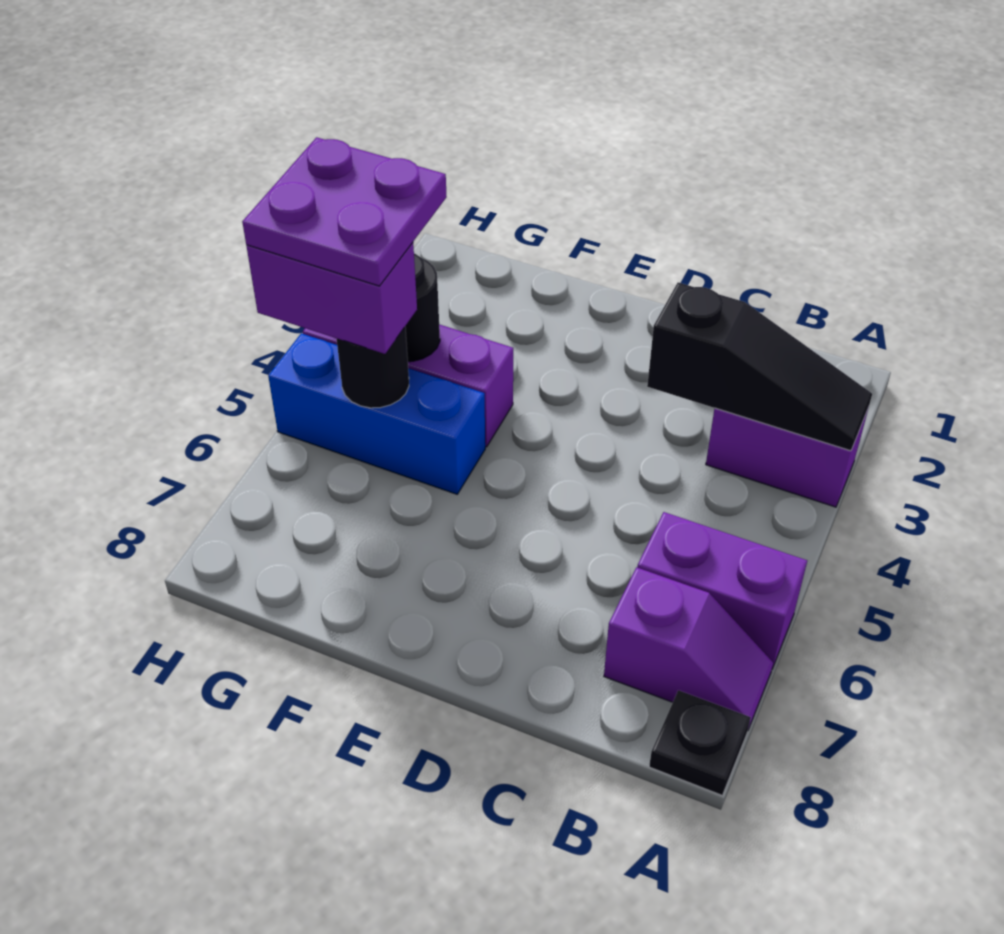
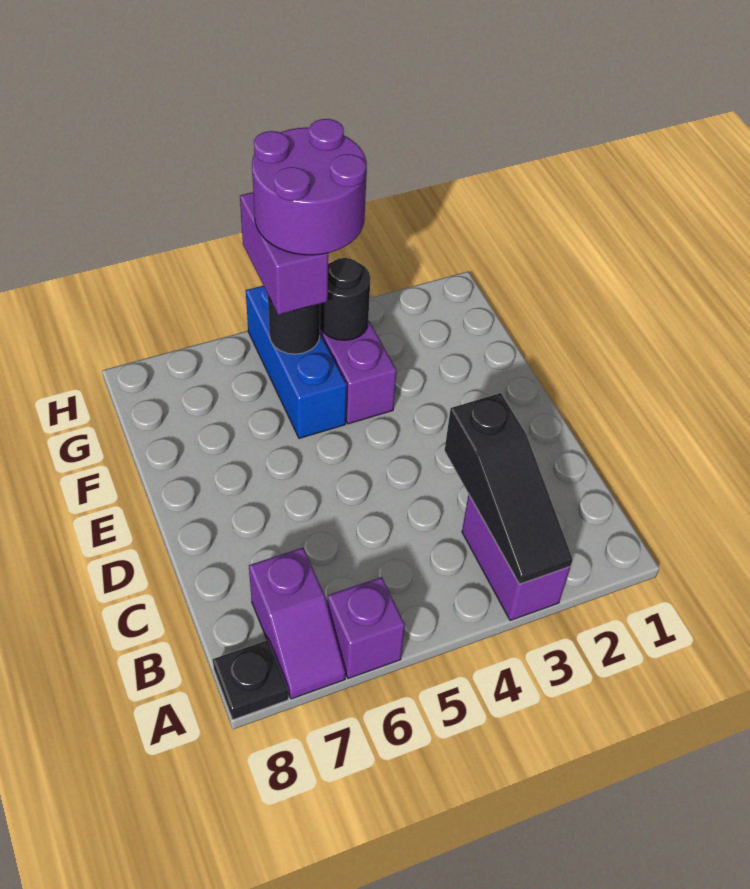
purple 1x2 brick [637,512,807,668] -> purple 1x1 brick [327,577,405,678]
purple 2x2 plate [242,137,447,286] -> purple 2x2 round brick [252,119,367,255]

